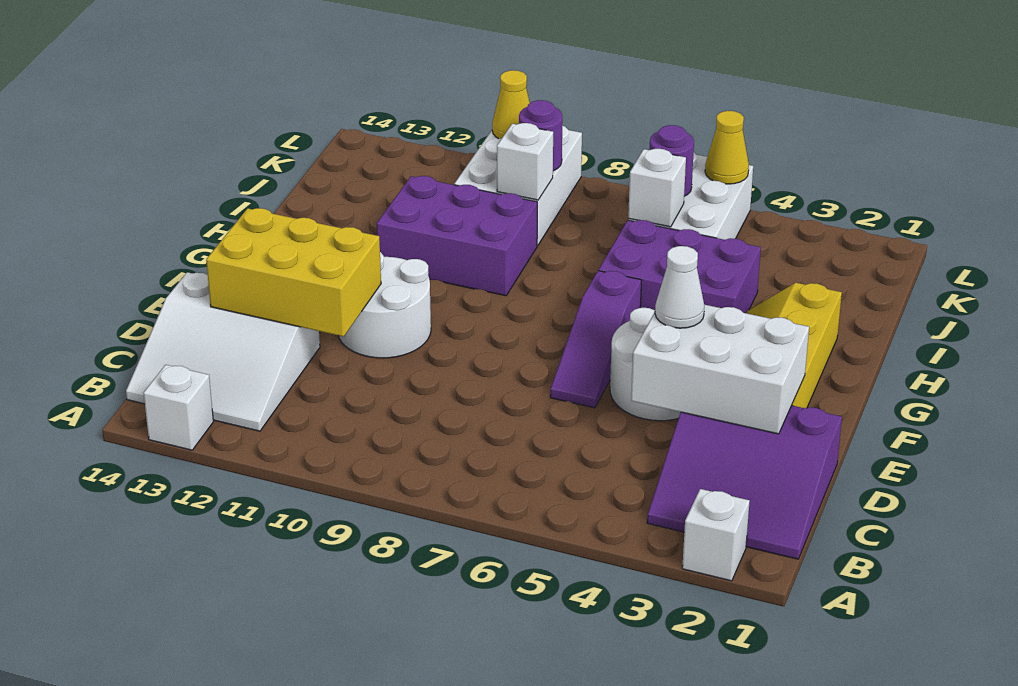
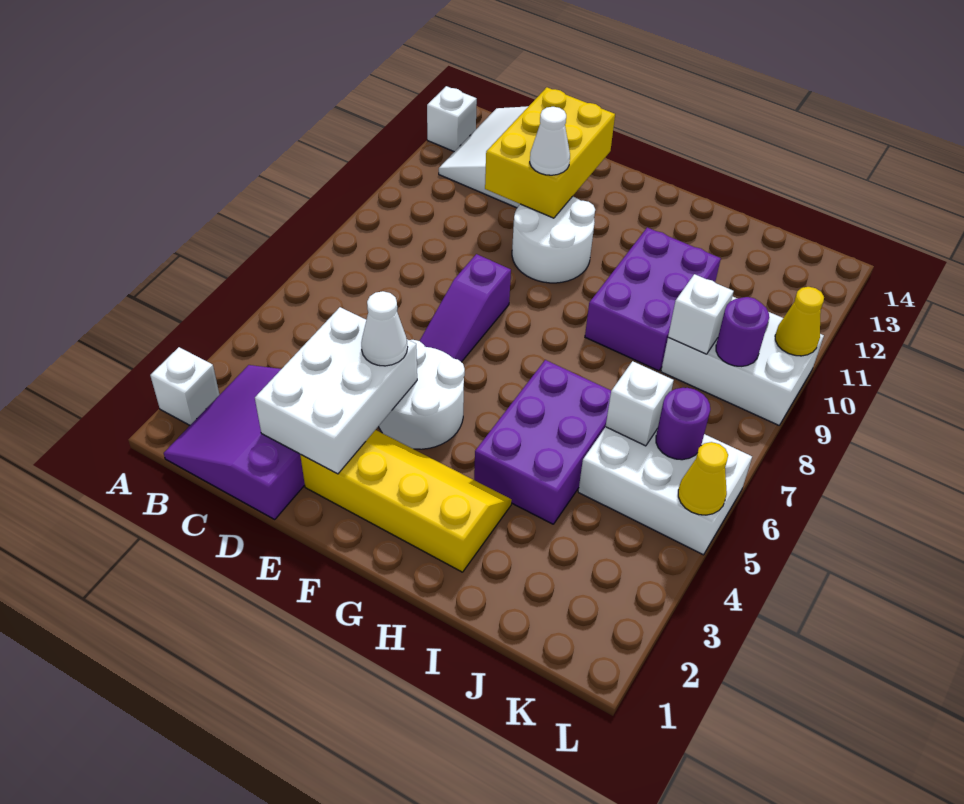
purple 1x3 slope [550,271,642,408] -> purple 1x3 slope turned to [420,254,511,362]
none -> white 1x1 cone [530,107,570,175]

